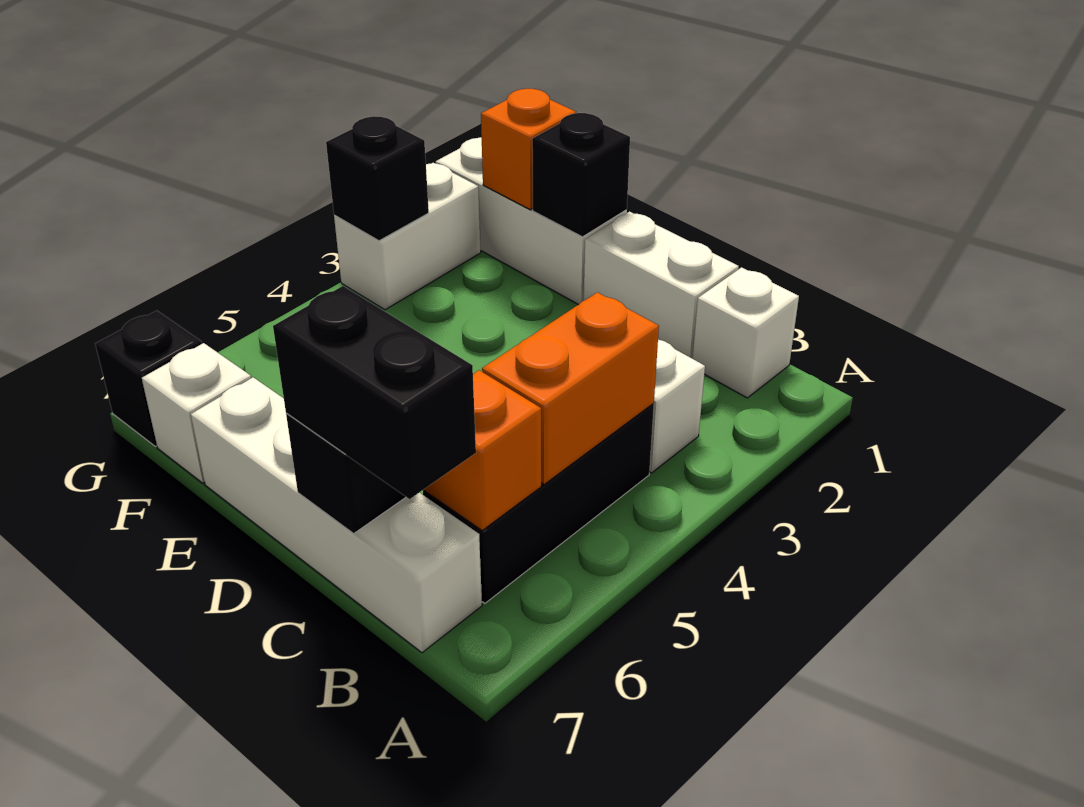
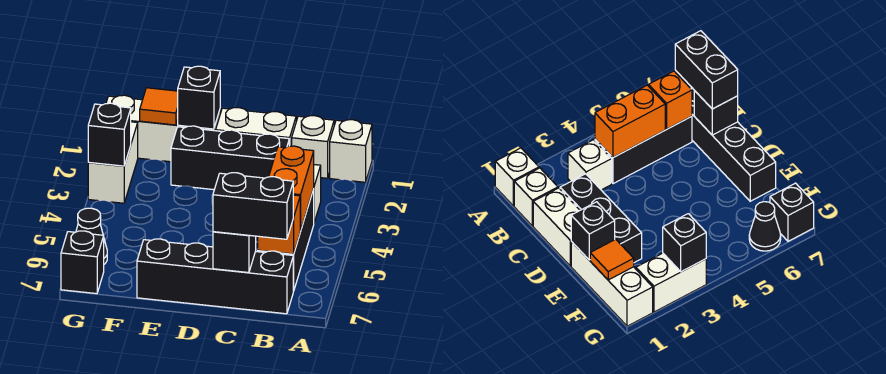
white 1x4 brick [191,377,482,653] -> black 1x4 brick [137,239,293,314]
none -> black 1x3 brick [171,126,289,190]
orange 1x1 brick [481,89,576,210] -> orange 1x1 tile [140,88,178,125]
white 1x1 brick [142,343,251,483] -> white 1x1 brick moved to [330,120,372,182]
none -> black 1x1 cone [76,208,107,264]

